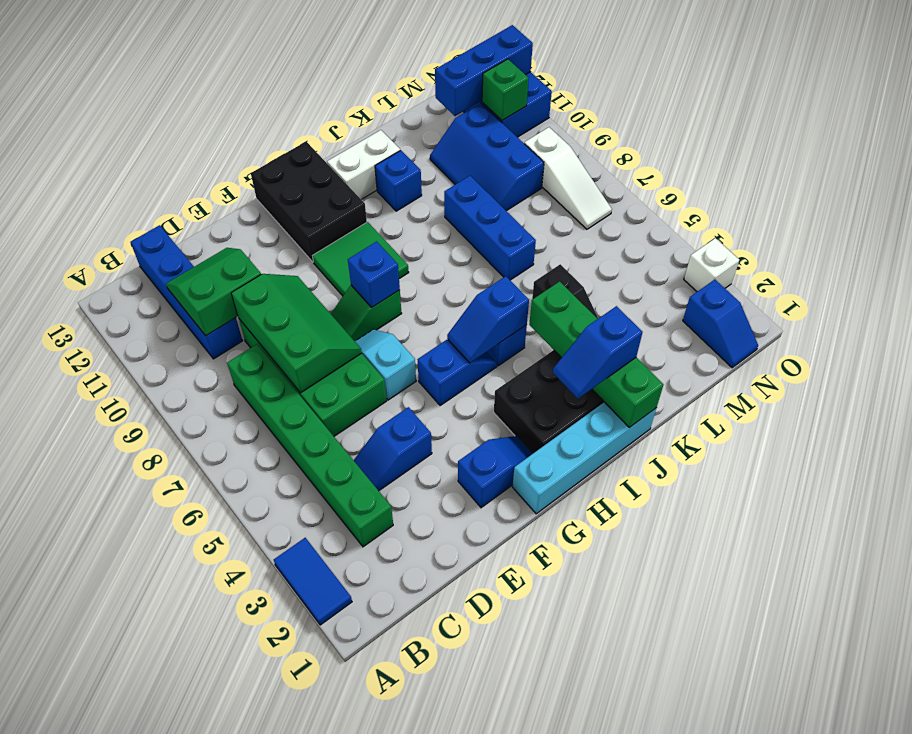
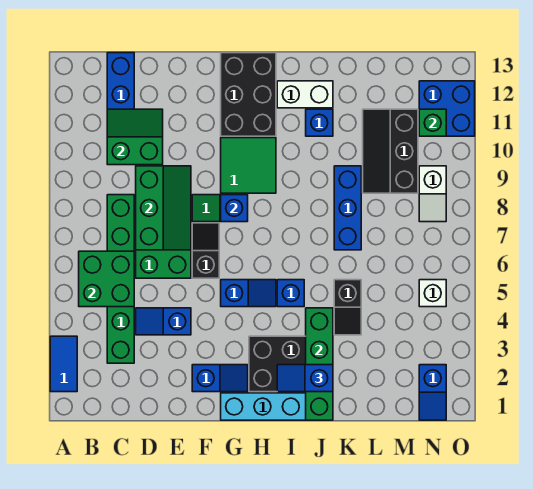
none -> green 2x2 brick [79,251,134,307]
cyan 1x2 slope [355,329,416,400] -> black 1x2 slope [192,223,219,278]
blue 1x2 slope [447,276,529,363] -> none
blue 2x3 slope [430,103,544,211] -> black 2x3 slope [363,109,418,193]
blue 1x3 brick [435,25,533,116] -> none
white 1x3 slope [524,127,612,229] -> white 1x2 slope [419,166,446,222]
white 1x1 brick [684,238,739,292] -> white 1x1 brick moved to [419,280,446,307]

